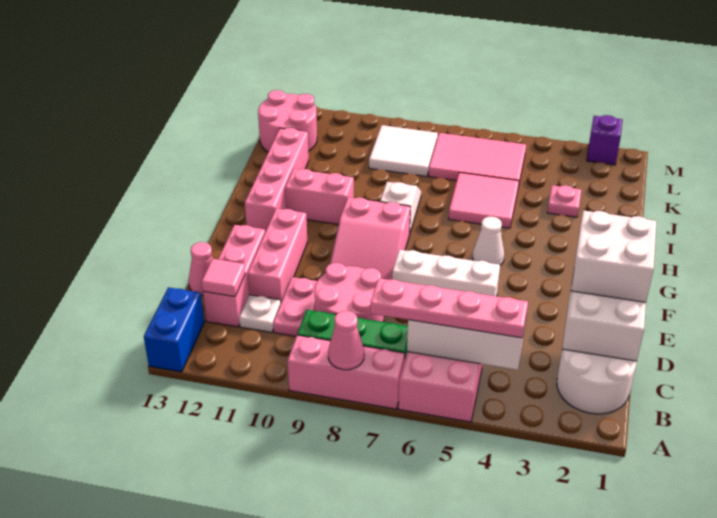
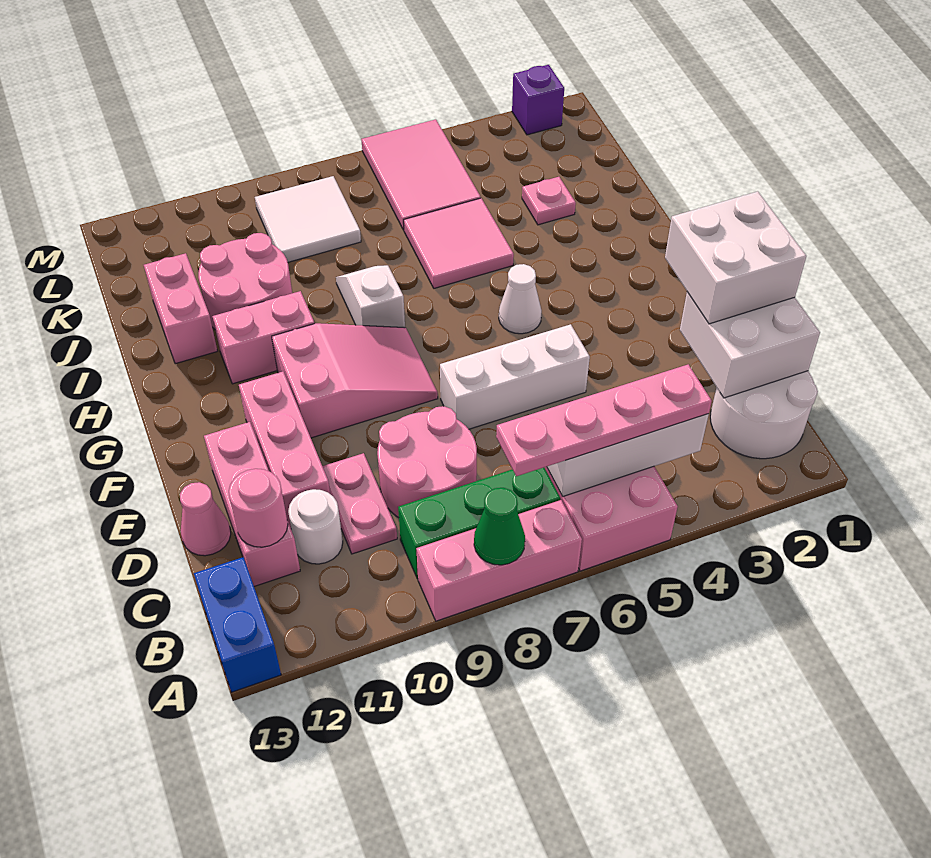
pink 1x1 cone [328,311,364,370] -> green 1x1 cone [474,488,525,565]
white 1x1 plate [239,295,281,332] -> white 1x1 round brick [288,489,343,564]
pink 1x1 tile [202,259,245,297] -> pink 1x1 round brick [229,469,288,547]
pink 2x3 slope [330,197,410,280] -> pink 2x3 slope turned to [272,323,438,438]
pink 1x4 brick [245,128,309,232] -> pink 1x2 brick [144,253,217,364]
pink 2x3 tile [429,133,526,187] -> pink 2x3 tile turned to [361,119,481,230]
pink 2x2 round brick [258,90,317,152] -> pink 2x2 round brick moved to [198,233,292,329]

